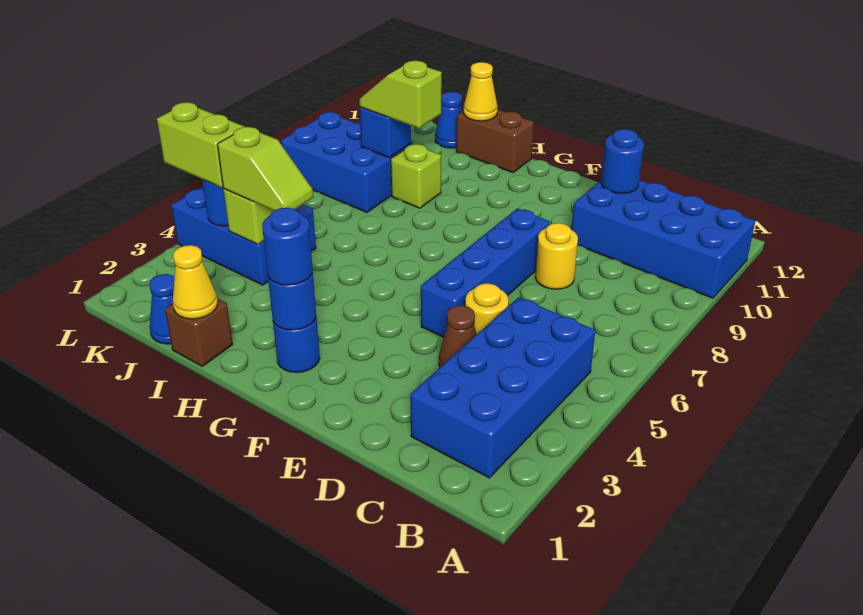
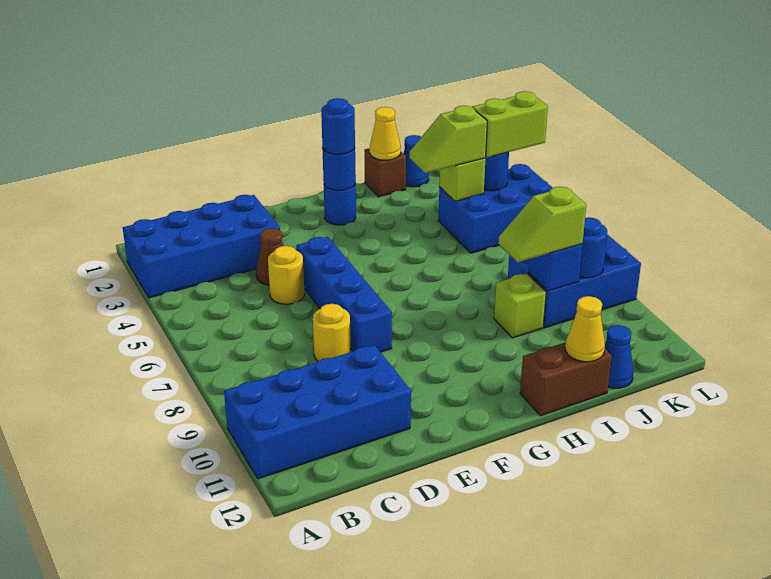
blue 2x4 brick [410,297,595,478] -> blue 2x4 brick turned to [123,195,280,298]
blue 1x1 round brick [601,129,644,193] -> blue 1x1 round brick moved to [579,217,607,278]
lime 1x2 slope [359,61,442,128] -> lime 1x2 slope turned to [498,187,586,262]

